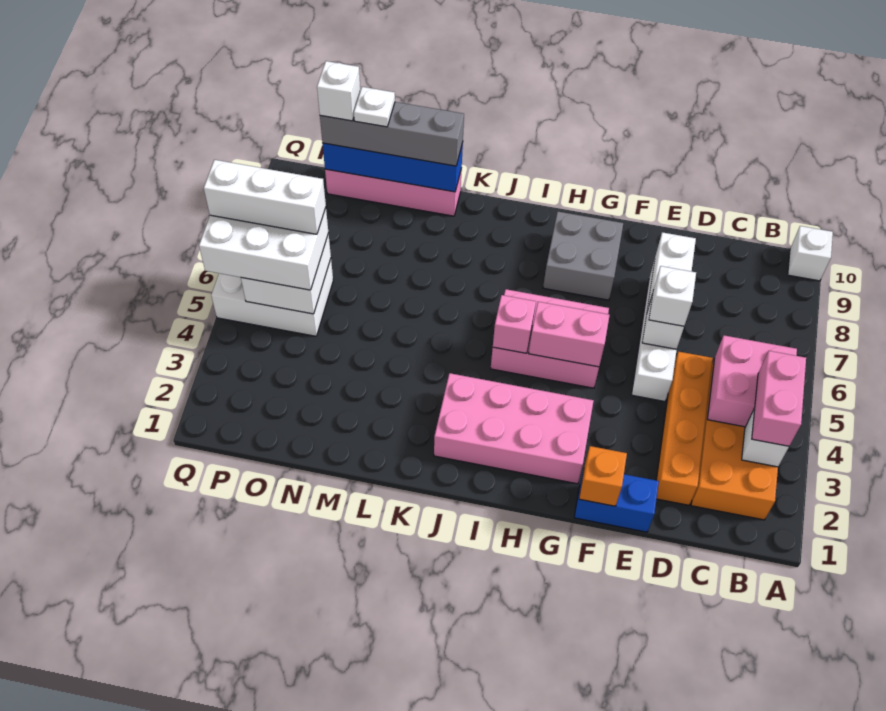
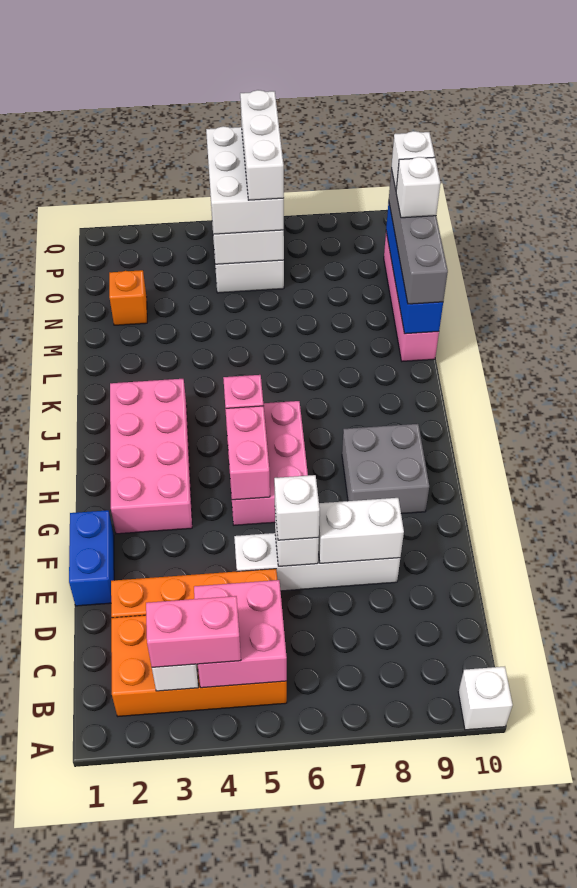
orange 1x1 brick [579,446,627,506] -> orange 1x1 brick moved to [109,270,147,325]
white 1x1 plate [354,87,395,127] -> white 1x1 brick [396,157,440,218]

